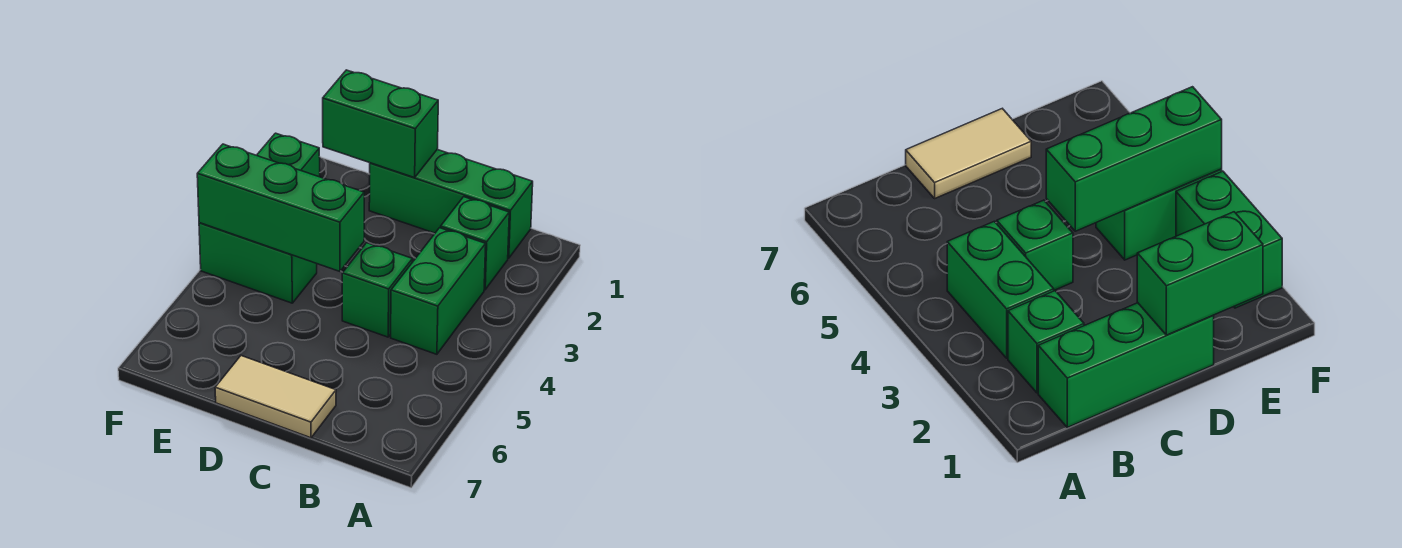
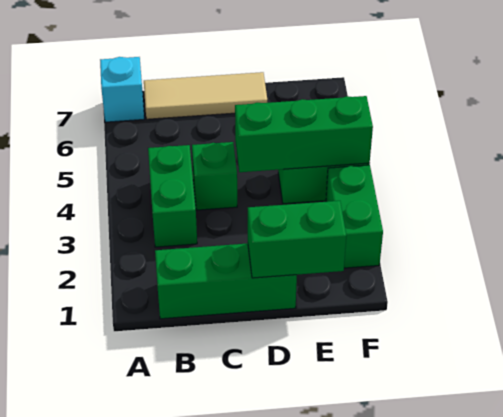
none -> cyan 1x1 brick [100,57,144,122]
green 1x1 brick [441,197,509,290] -> none
tan 1x2 tile [215,356,336,438] -> tan 1x3 tile [144,72,267,119]

